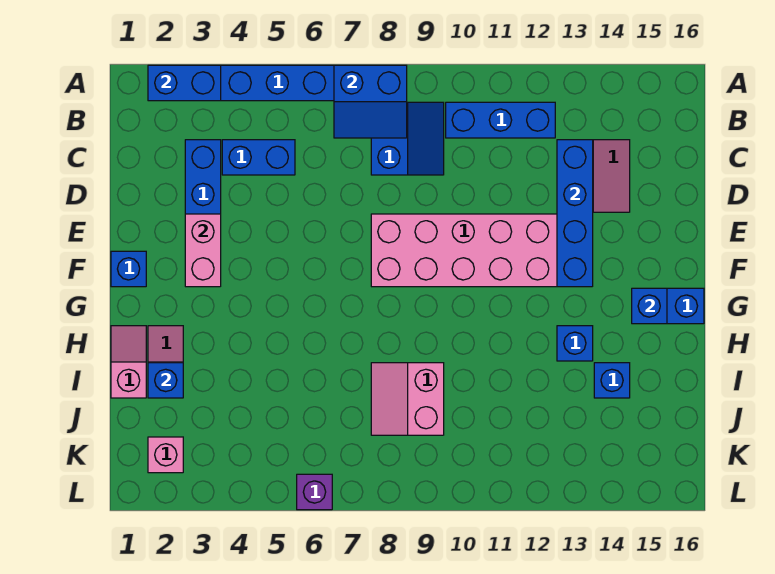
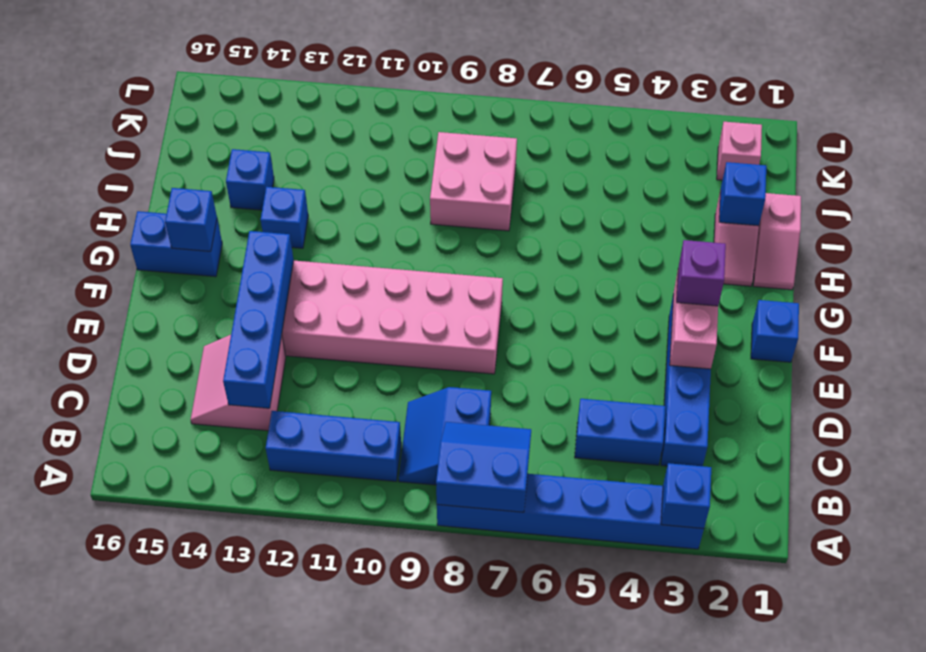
blue 1x2 brick [148,65,221,101] -> blue 1x1 brick [661,463,711,529]
pink 2x2 slope [371,363,444,435] -> pink 2x2 brick [430,132,517,231]
purple 1x1 brick [297,474,332,510] -> purple 1x1 brick moved to [677,240,726,306]

